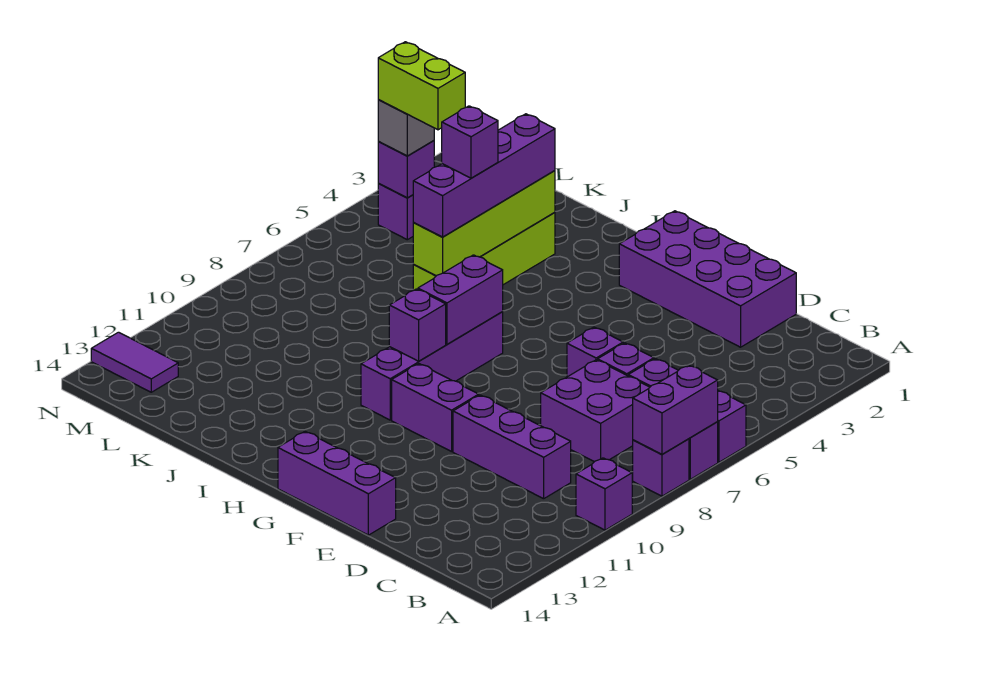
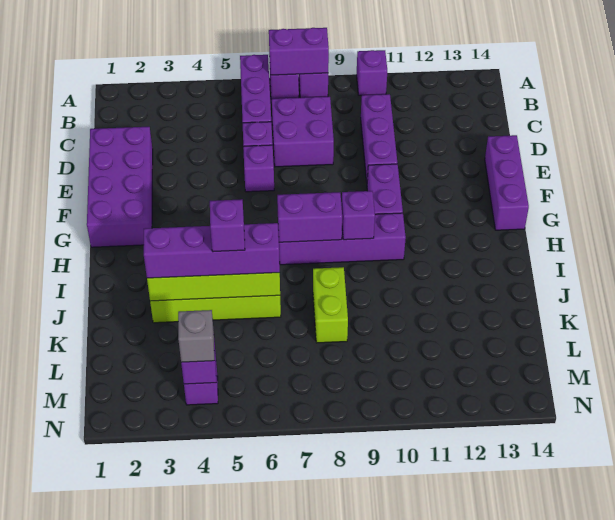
lime 1x2 brick [378,42,465,130] -> lime 1x2 brick moved to [313,267,348,343]
purple 1x2 tile [91,332,178,392] -> none

